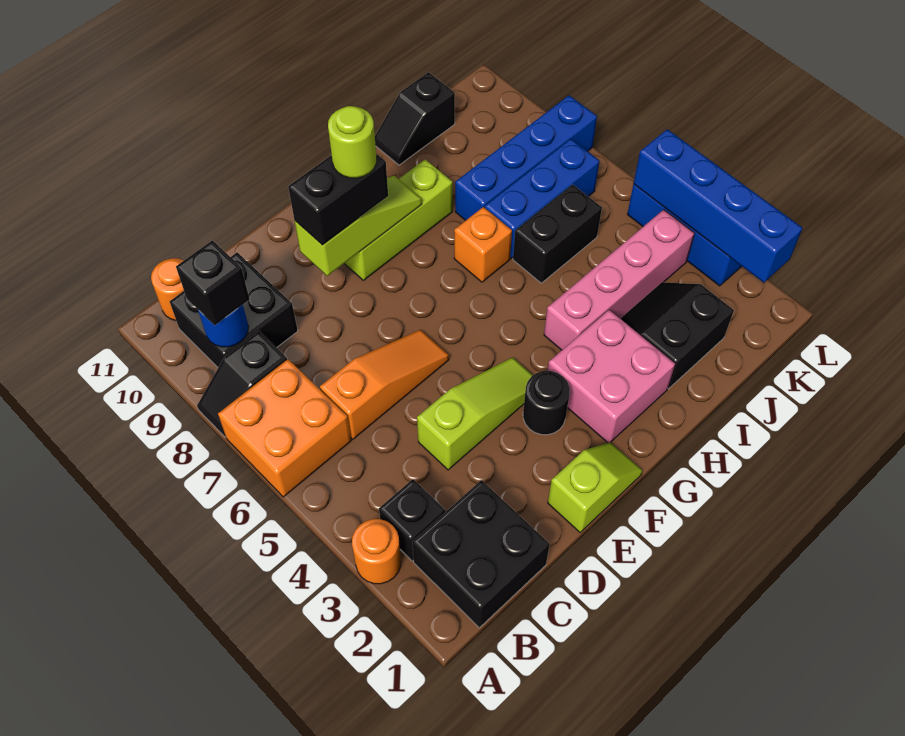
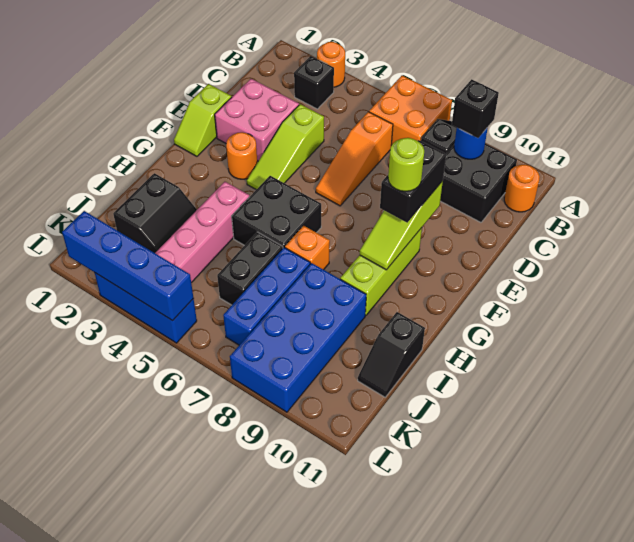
black 2x2 brick [412,480,550,628] -> black 2x2 brick moved to [232,176,321,248]
black 1x1 round brick [523,371,570,435] -> orange 1x1 round brick [226,132,257,179]
pink 2x2 brick [547,310,675,443] -> pink 2x2 brick moved to [215,79,299,161]
blue 1x4 brick [455,95,597,221] -> blue 2x4 brick [230,263,366,412]
black 1x2 slope [375,72,455,165] -> black 1x2 slope turned to [358,312,425,397]

